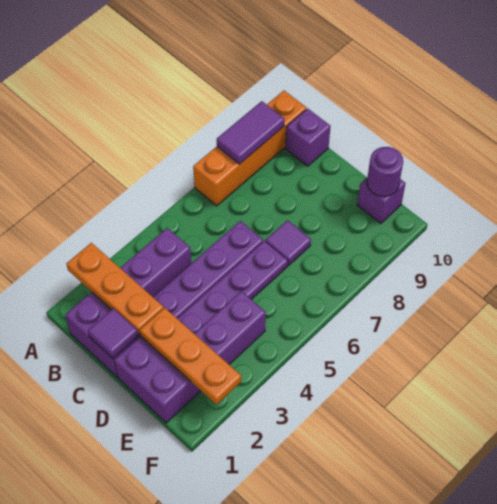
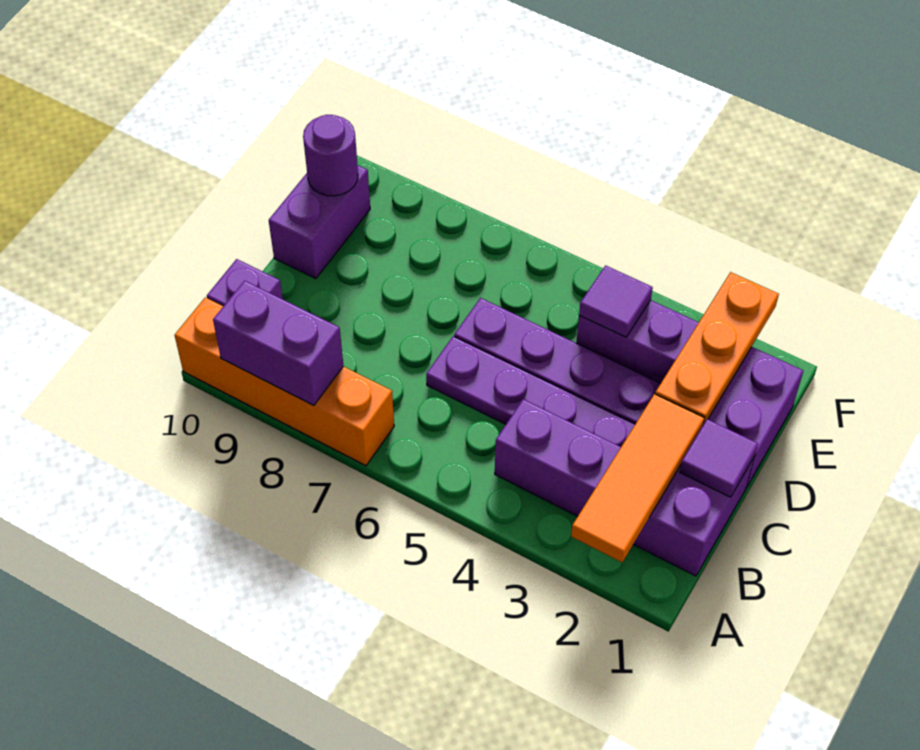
orange 1x3 plate [66,243,164,335] -> orange 1x3 tile [571,394,704,562]
purple 1x2 tile [217,101,285,164] -> purple 1x2 brick [213,281,343,406]
purple 1x1 tile [266,220,311,265] -> purple 1x1 tile moved to [579,266,653,337]
purple 1x1 brick [357,177,406,223] -> purple 1x2 brick [269,165,370,279]

